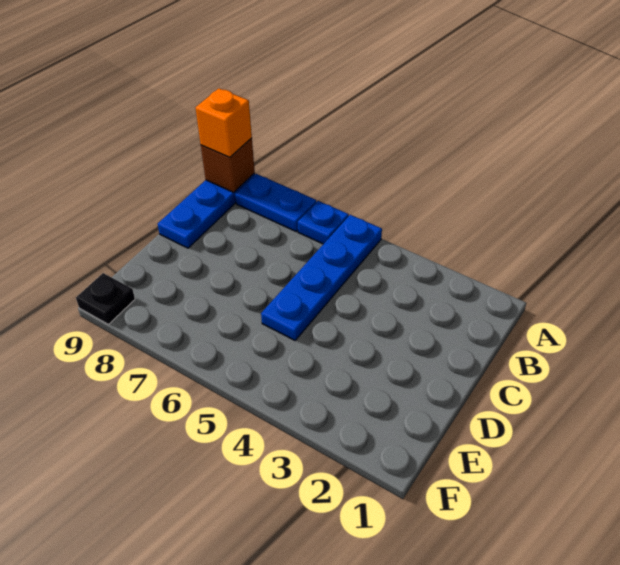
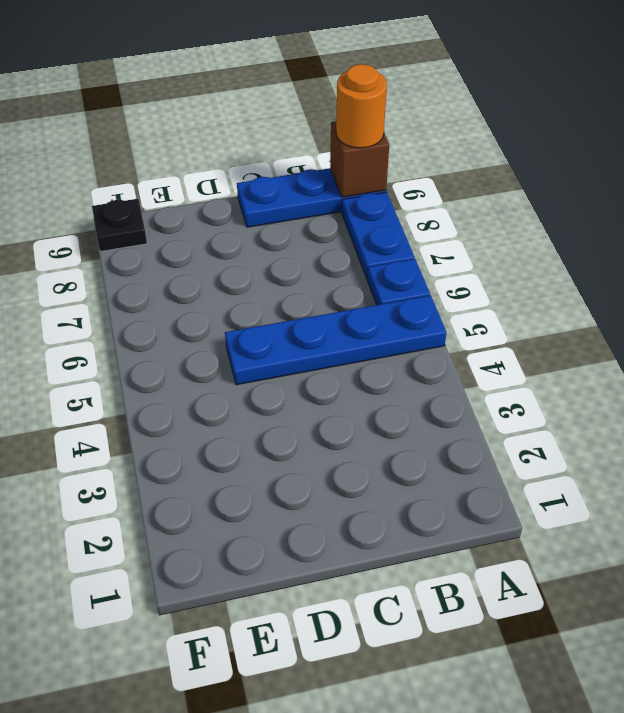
orange 1x1 brick [195,88,252,157] -> orange 1x1 round brick [336,64,387,148]

